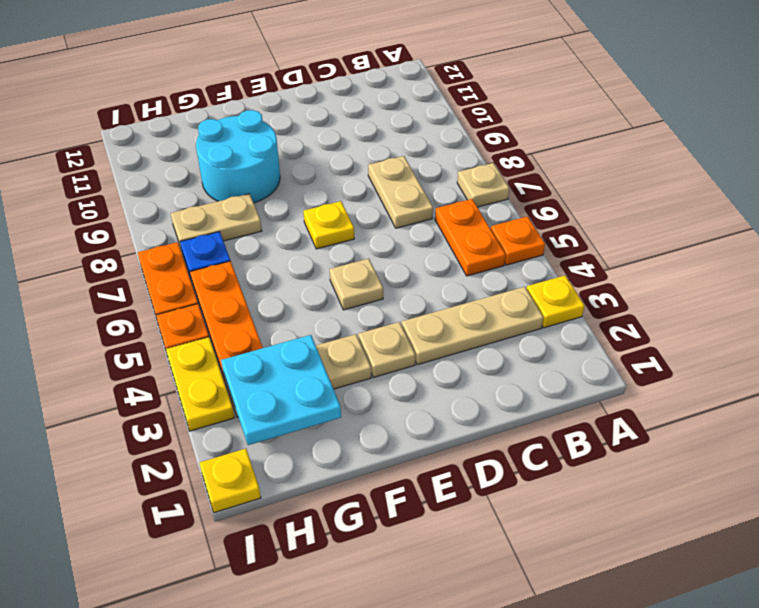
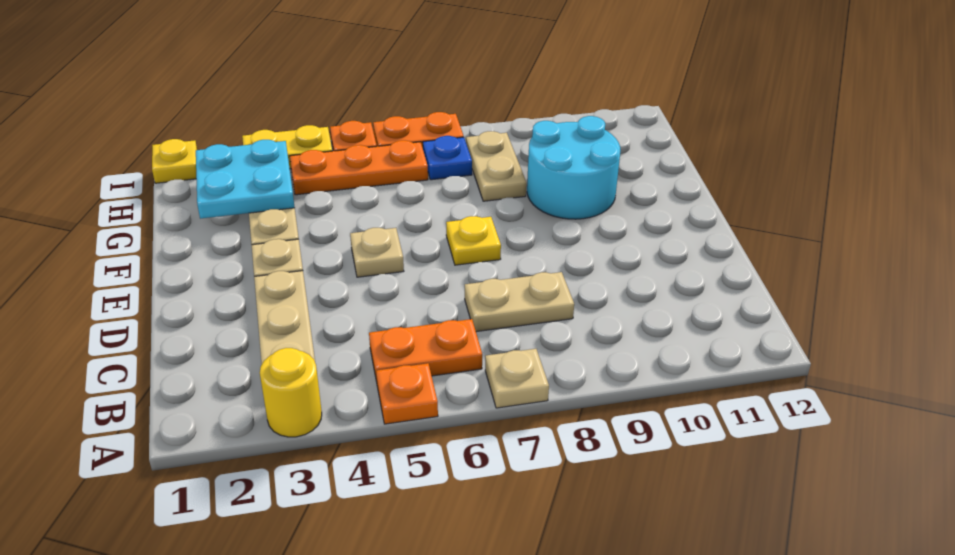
yellow 1x1 plate [527,276,584,328] -> yellow 1x1 round brick [260,348,322,437]

